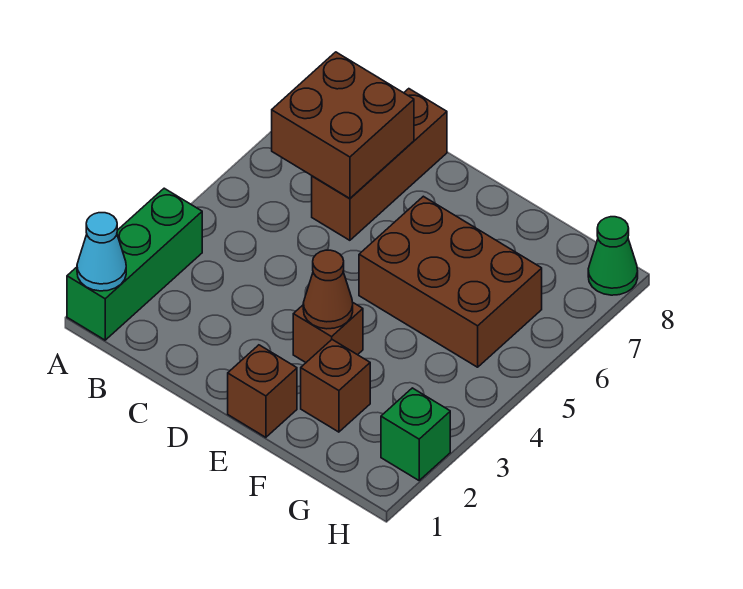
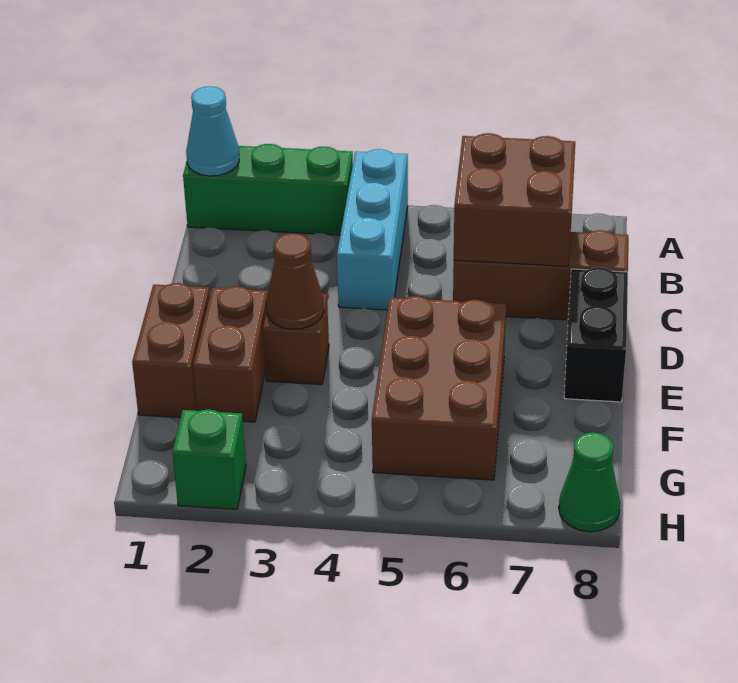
none -> cyan 1x3 brick [337,149,408,310]
none -> black 1x2 brick [564,267,628,402]
brown 1x1 brick [228,345,297,437] -> brown 1x2 brick [132,283,210,418]
brown 1x1 brick [301,340,370,432] -> brown 1x2 brick [193,286,268,422]

